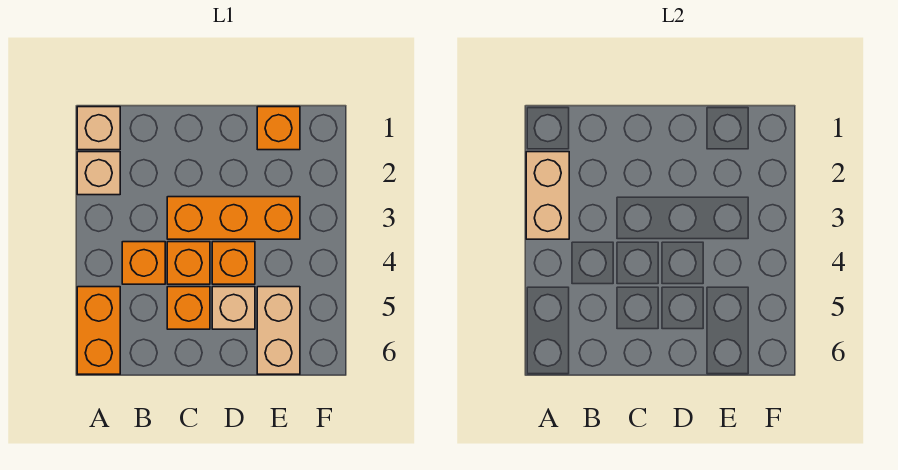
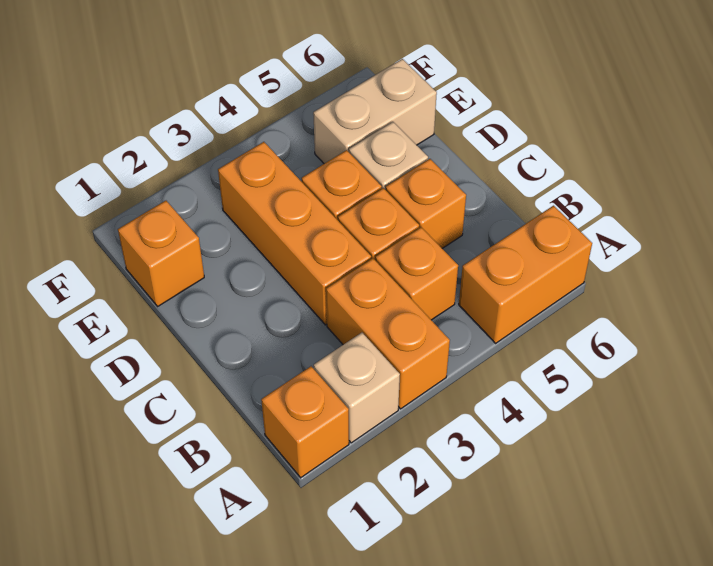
tan 1x1 brick [77,107,120,150] -> orange 1x1 brick [261,366,349,478]
tan 1x2 brick [526,152,569,239] -> none
none -> orange 1x2 brick [326,258,450,409]

